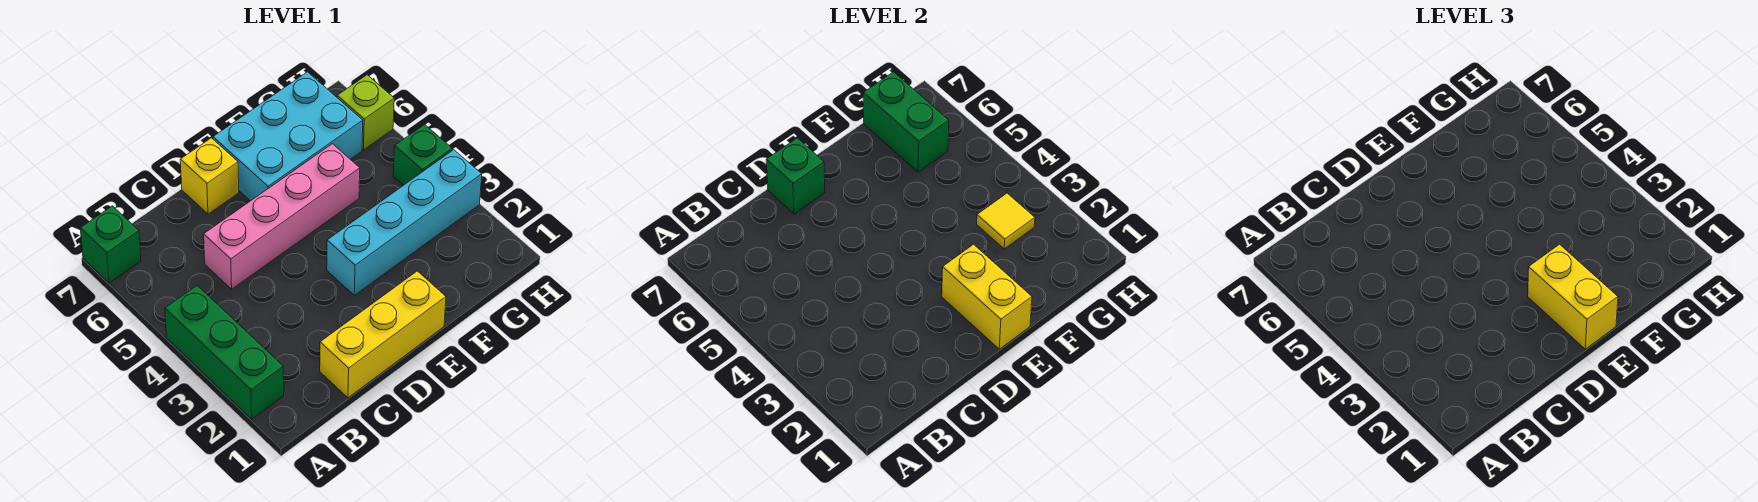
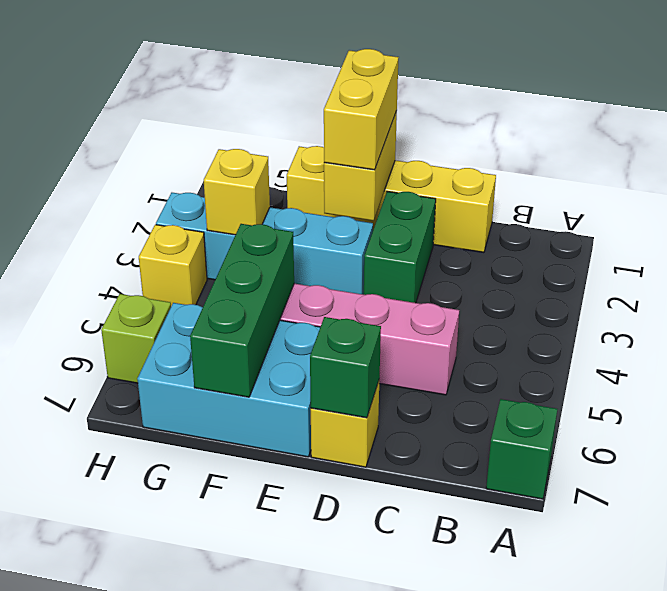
green 1x3 brick [165,286,284,419] -> green 1x3 brick moved to [190,224,294,397]
yellow 1x3 brick [320,271,446,398] -> yellow 1x4 brick [287,146,496,253]
yellow 1x1 tile [977,193,1035,249] -> yellow 1x1 brick [204,149,270,235]
green 1x2 brick [863,72,949,172] -> green 1x2 brick moved to [364,191,436,303]
green 1x1 brick [393,125,452,185] -> yellow 1x1 brick [139,225,207,306]

